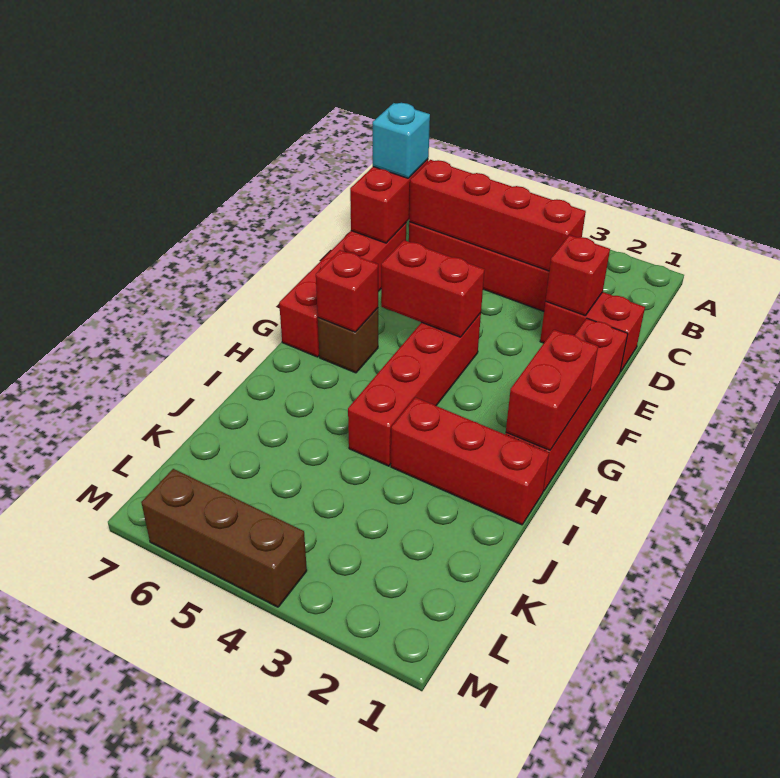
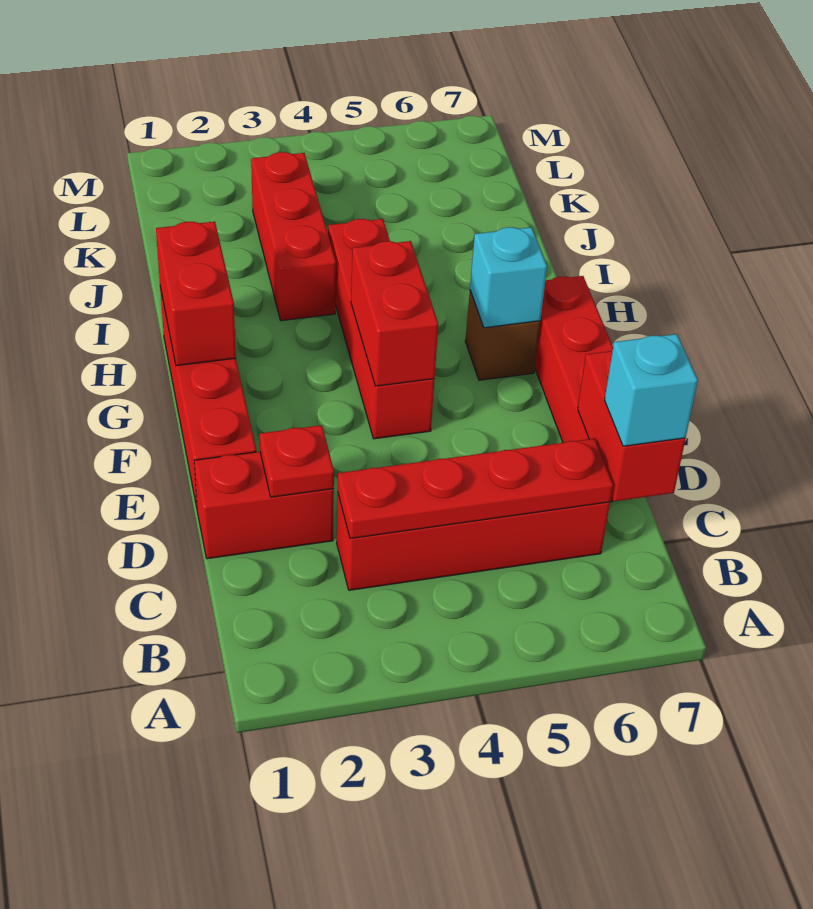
red 1x4 brick [409,160,586,271] -> red 1x4 plate [338,438,613,539]
red 1x1 brick [546,235,610,316] -> red 1x1 plate [260,425,334,497]
red 1x2 brick [381,240,485,337] -> red 1x2 brick turned to [351,241,438,386]
red 1x1 brick [316,250,378,332] -> cyan 1x1 brick [470,227,547,328]
red 1x3 brick [391,397,549,525] -> red 1x3 brick turned to [251,152,336,321]
brown 1x3 brick [141,469,307,607] -> none

